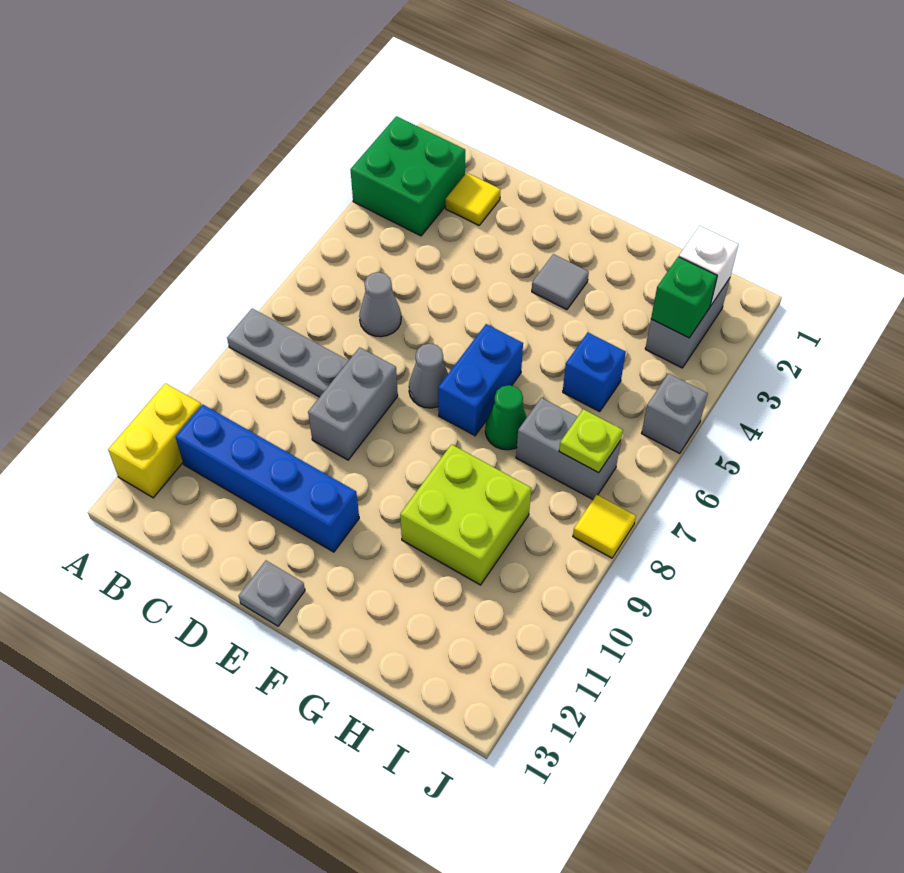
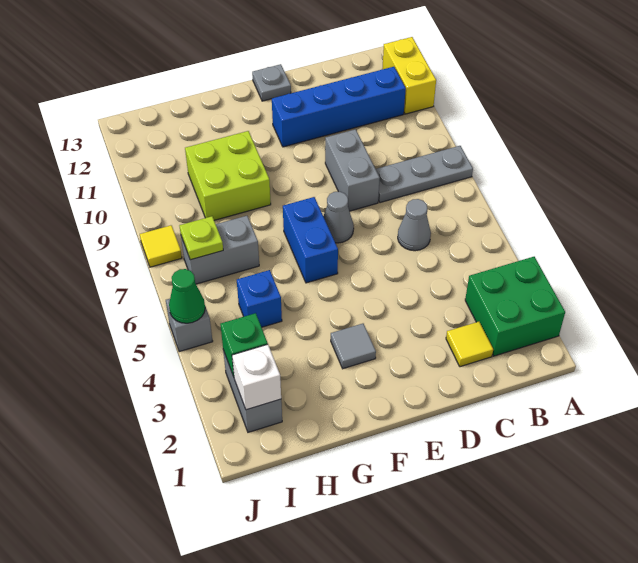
green 1x1 cone [485,385,527,450] -> green 1x1 cone moved to [169,269,205,323]

